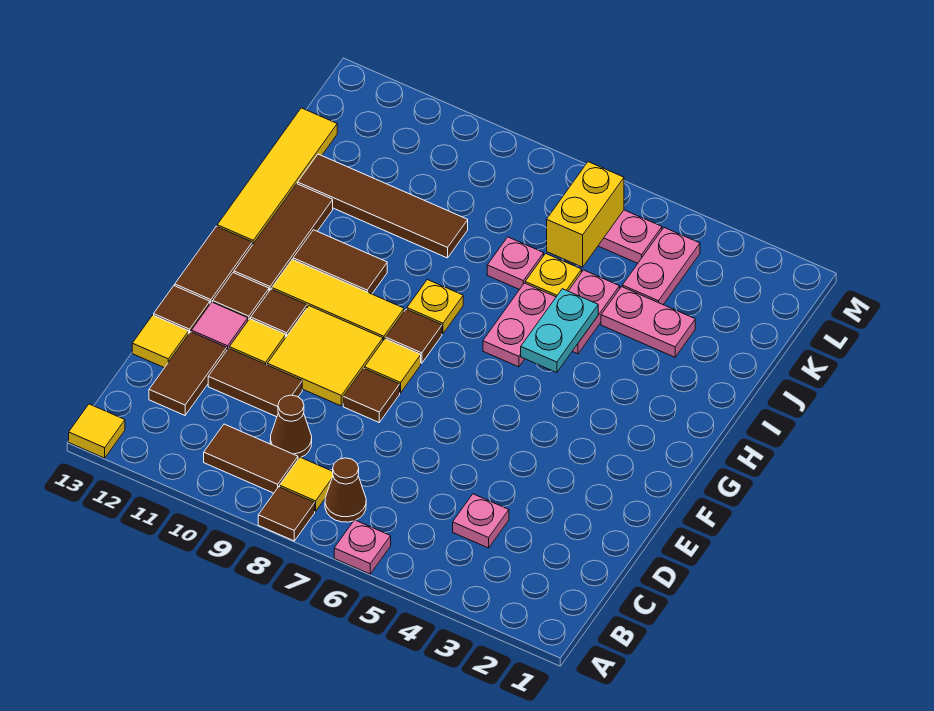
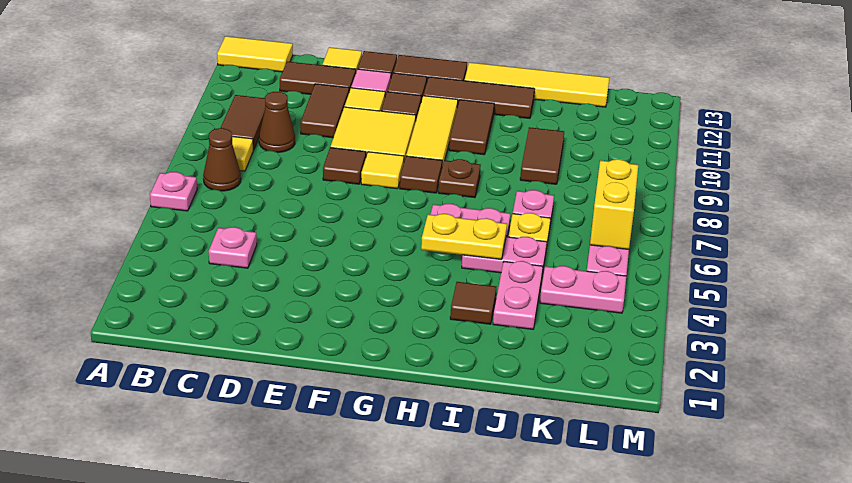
brown 1x1 tile [258,487,315,541] -> brown 1x1 tile moved to [450,282,496,324]
yellow 1x1 tile [69,404,125,458] -> yellow 1x2 tile [217,36,293,72]
cyan 1x2 plate [521,289,598,373] -> yellow 1x2 plate [421,214,507,259]
yellow 1x1 plate [407,280,463,334] -> brown 1x1 plate [438,159,481,198]
brown 1x4 tile [298,154,468,258] -> brown 1x2 tile [520,127,564,184]
yellow 1x2 brick [547,162,624,267] -> yellow 1x2 brick turned to [590,159,638,249]

